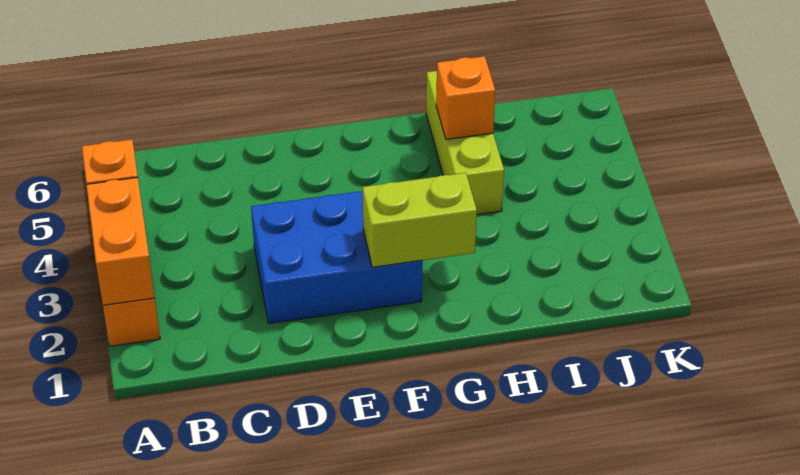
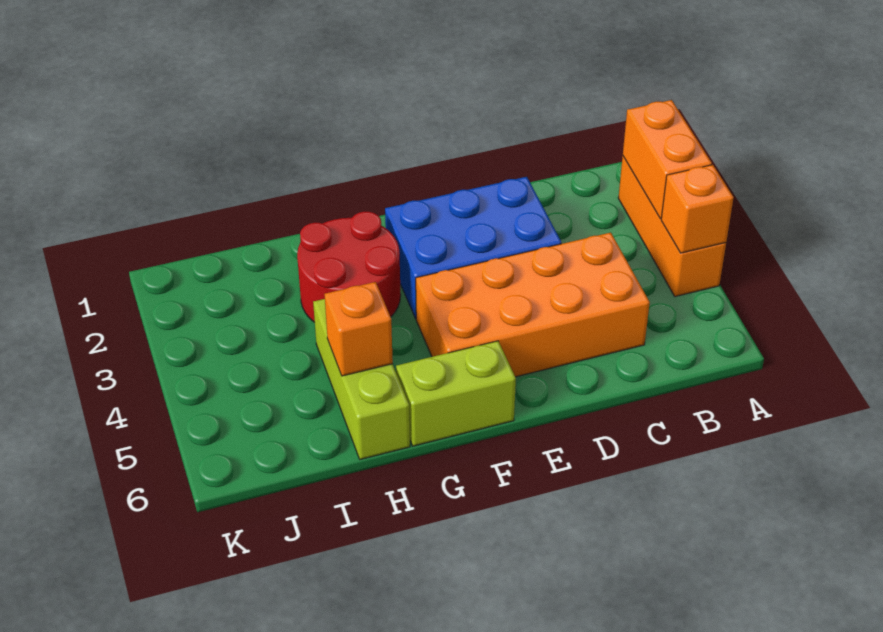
none -> orange 2x4 brick [416,233,650,377]
lime 1x2 brick [363,173,477,267] -> lime 1x2 brick moved to [396,341,516,446]
none -> red 2x2 round brick [297,212,401,322]

